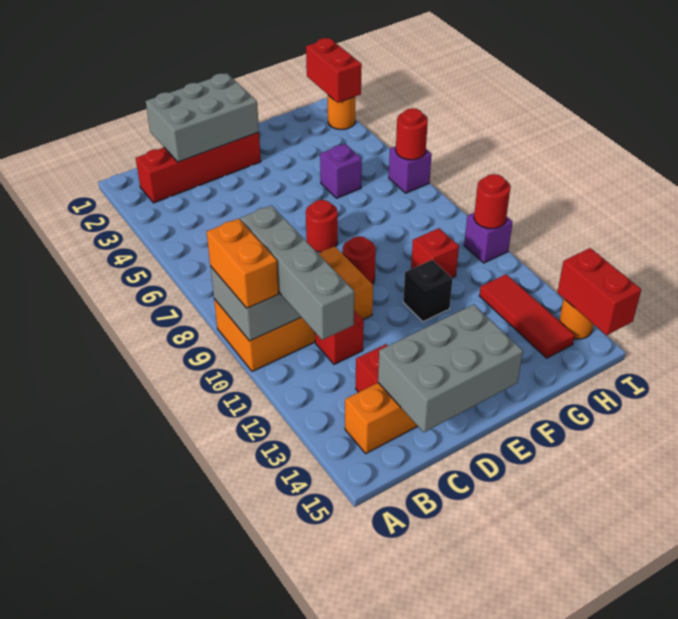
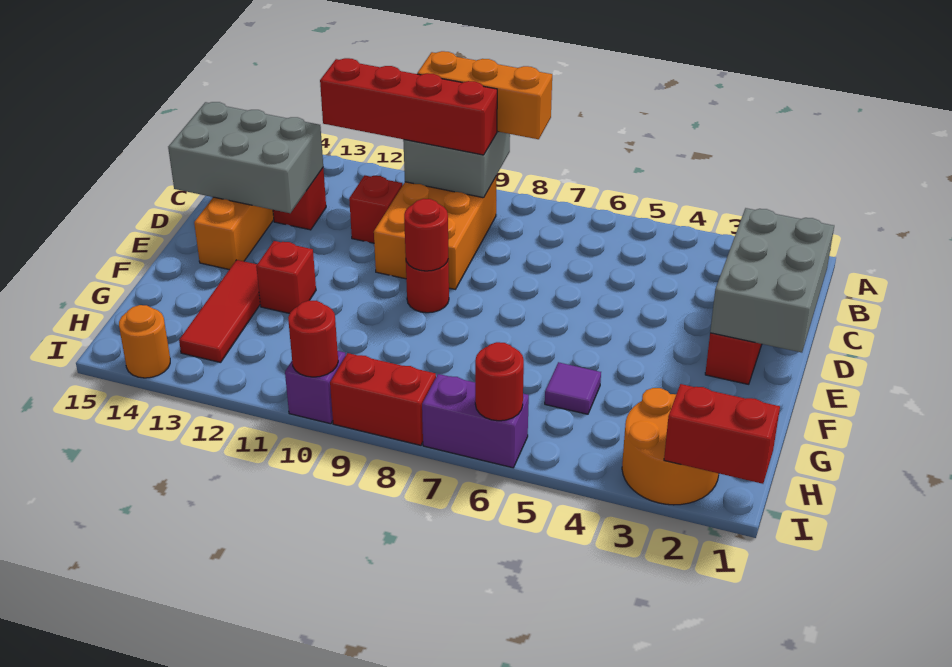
orange 2x4 brick [214,246,373,372] -> orange 2x3 brick [374,176,497,289]
orange 1x2 brick [207,219,279,308] -> orange 1x3 brick [417,51,552,139]
grey 1x4 brick [240,205,354,340] -> red 1x4 brick [320,58,497,155]
grey 2x3 brick [378,304,523,432] -> grey 2x3 brick turned to [168,102,323,213]
red 1x1 round brick [306,200,338,252] -> red 1x1 round brick moved to [404,199,448,271]
black 1x1 brick [403,260,453,322] -> none
purple 1x1 brick [320,144,362,198] -> purple 1x1 tile [545,362,601,414]
red 1x1 brick [411,228,459,278] -> red 1x1 brick moved to [256,241,316,314]
red 1x3 tile [479,274,575,358] -> red 1x3 tile turned to [179,260,260,362]
orange 1x1 round brick [328,95,356,129] -> orange 2x2 round brick [622,388,719,505]
purple 1x1 brick [389,146,432,193] -> purple 1x2 brick [422,374,529,468]
red 1x2 brick [557,248,641,335] -> red 1x2 brick moved to [330,353,436,445]

